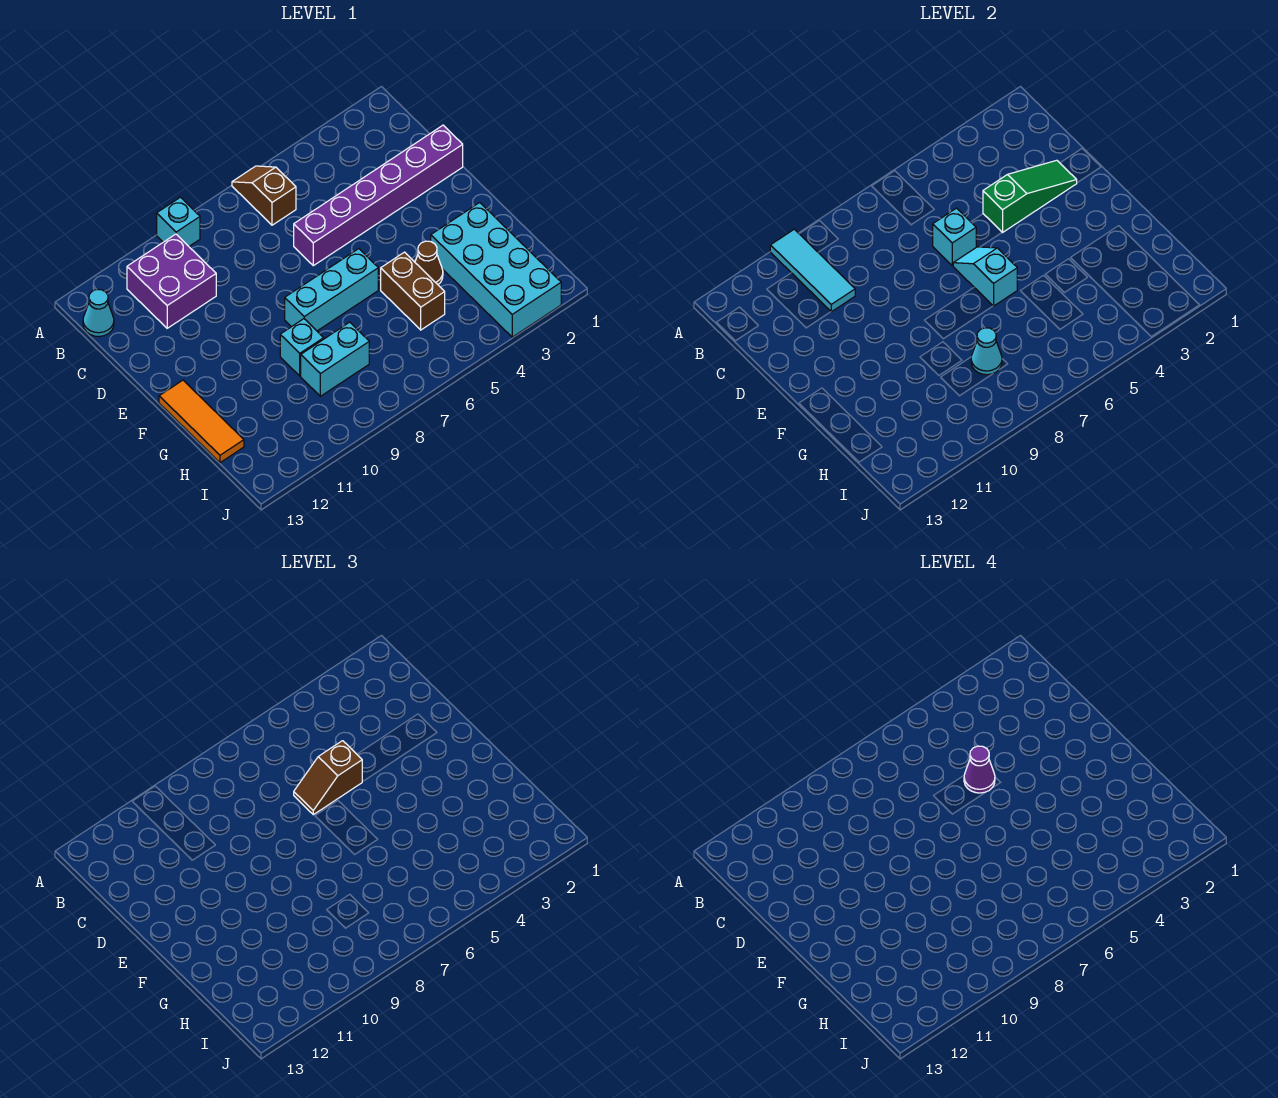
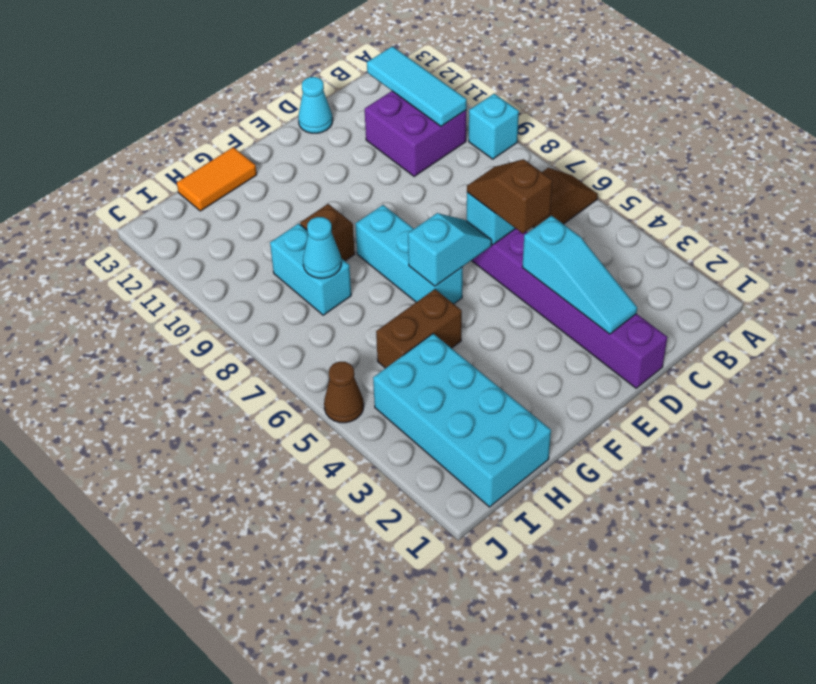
cyan 1x3 tile [770,229,855,312] -> cyan 1x3 tile turned to [367,46,467,126]
cyan 1x1 cone [83,289,114,337] -> cyan 1x1 cone moved to [298,77,333,133]
green 1x3 slope [983,160,1077,232] -> cyan 1x3 slope [522,216,637,334]
purple 1x1 cone [964,746,995,793] -> none
orange 1x3 tile [159,380,244,463] -> orange 1x2 tile [177,147,257,211]
cyan 2x4 brick [431,203,561,337] -> cyan 2x4 brick turned to [373,334,551,507]
brown 1x1 cone [415,241,443,284] -> brown 1x1 cone moved to [324,362,364,423]
cyan 1x1 brick [280,319,324,376] -> brown 1x1 brick [300,204,355,261]

